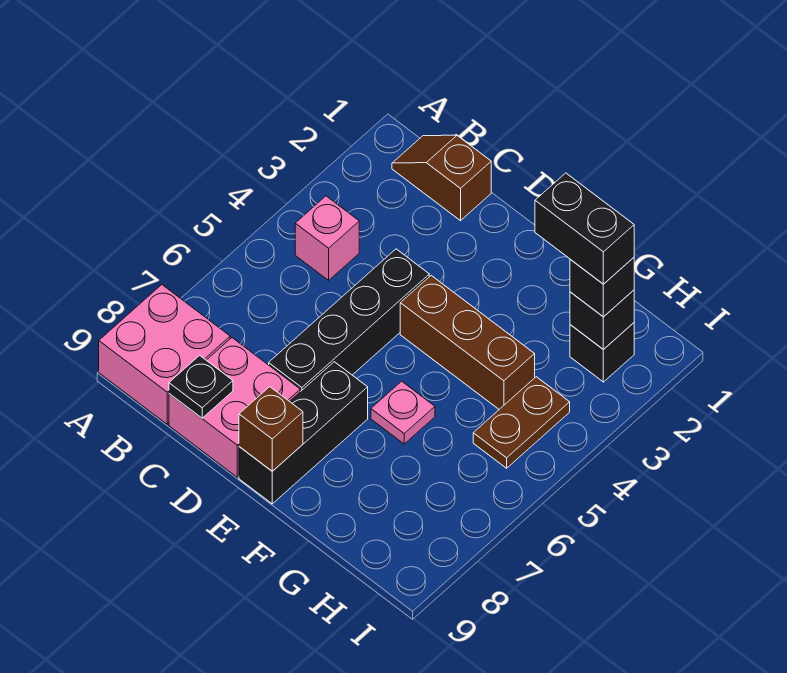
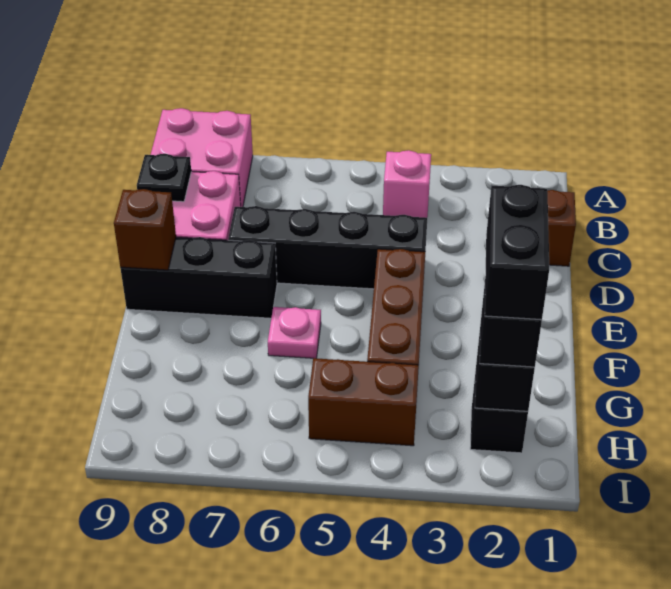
brown 1x2 plate [473,377,570,468] -> brown 1x2 brick [308,358,419,446]

